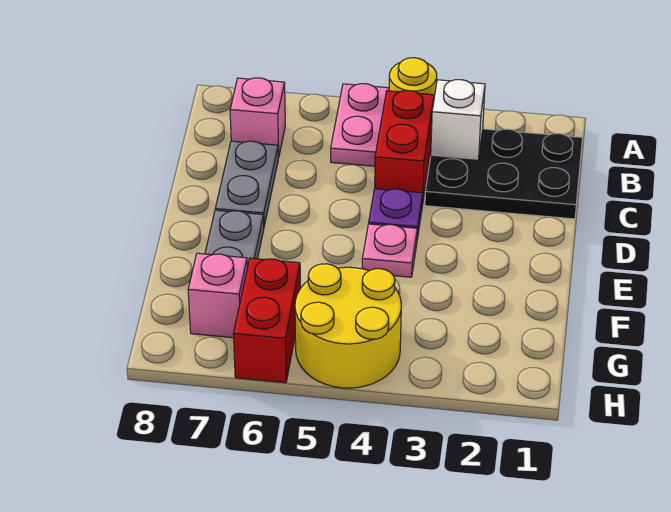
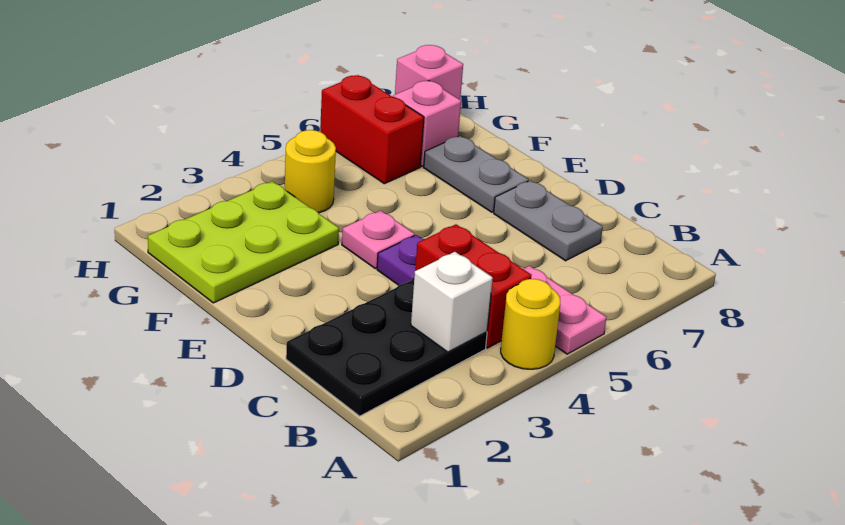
pink 1x1 brick [230,78,285,158] -> pink 1x1 brick moved to [395,45,463,99]
none -> lime 2x3 plate [148,181,339,303]
yellow 2x2 round brick [295,264,401,388] -> yellow 1x1 round brick [285,130,336,213]

